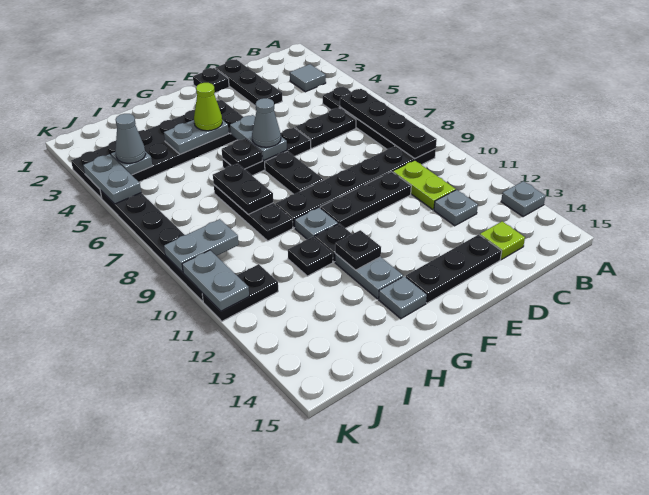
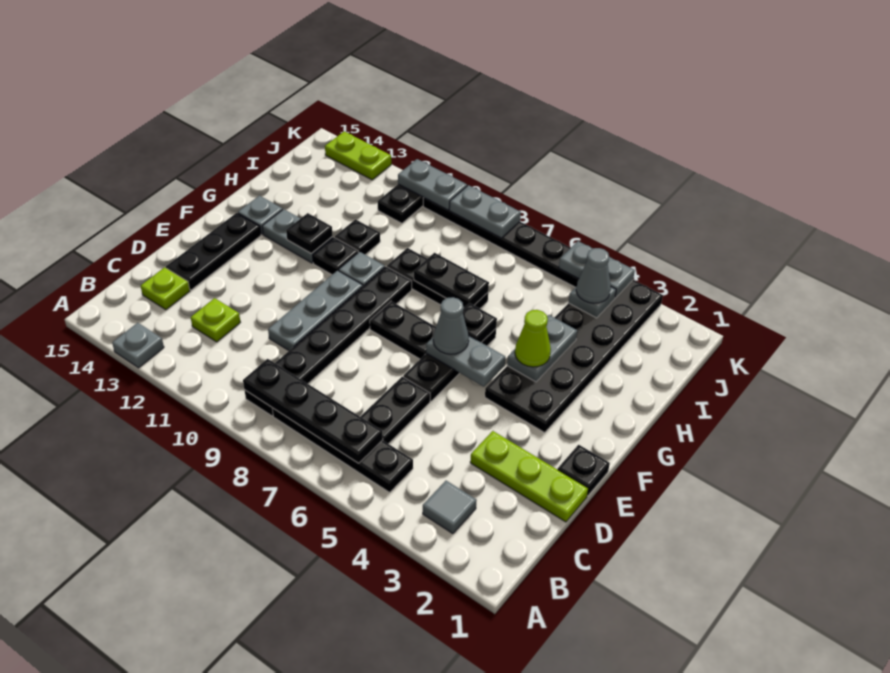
lime 1x2 plate [393,160,456,210] -> lime 1x2 plate moved to [325,131,391,180]
grey 1x1 plate [434,190,478,226] -> lime 1x1 plate [191,298,240,342]
black 1x3 plate [215,59,282,106] -> lime 1x3 plate [470,431,588,522]
black 1x3 plate [320,172,411,228] -> grey 1x3 plate [268,270,363,351]
grey 1x2 plate [164,219,238,272] -> grey 1x2 plate turned to [449,185,521,238]

